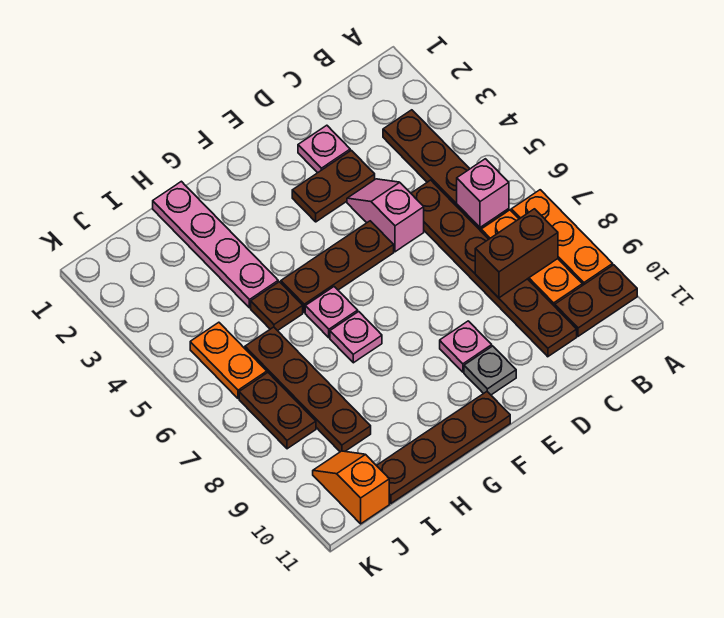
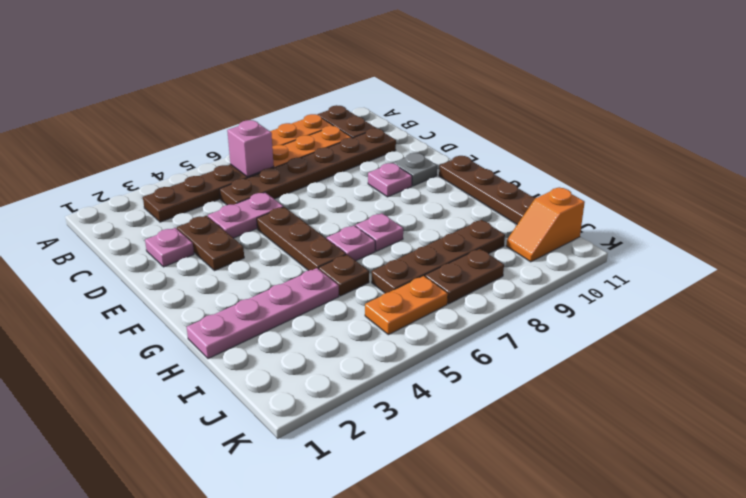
brown 1x2 brick [475,209,558,298] -> none
pink 1x2 slope [347,179,424,252] -> pink 1x2 plate [208,193,283,238]

